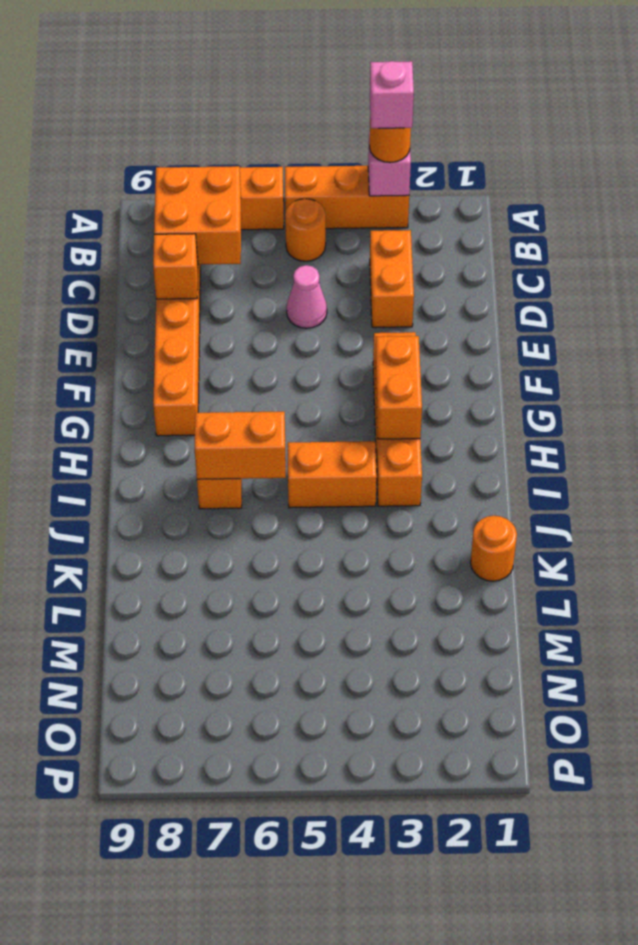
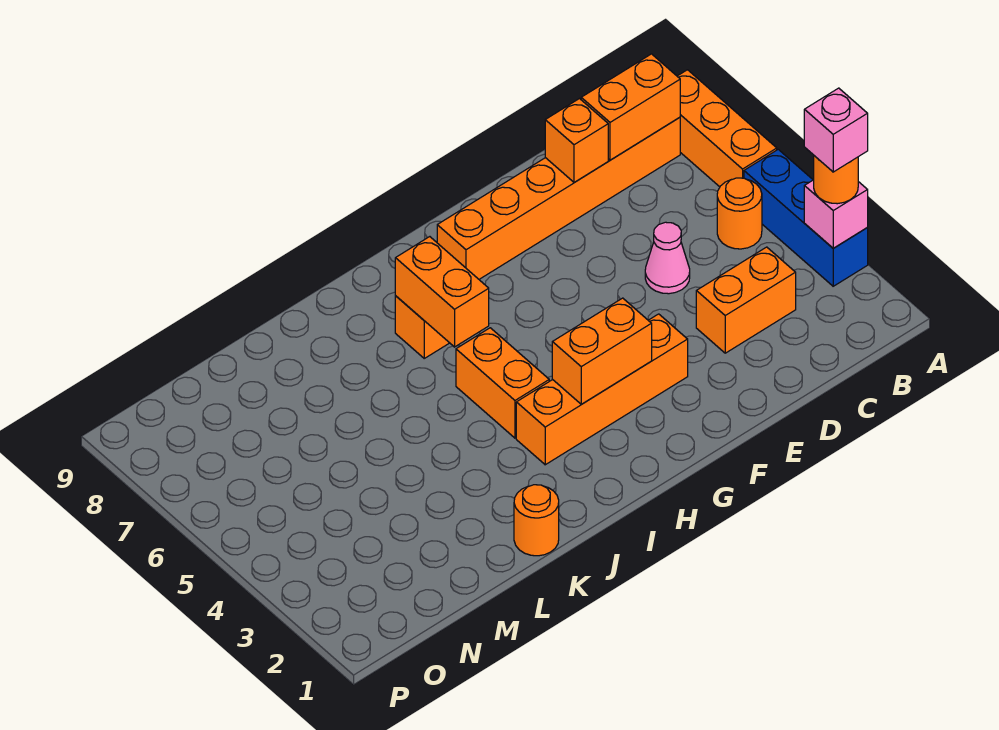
orange 1x3 brick [285,166,409,229] -> blue 1x3 brick [744,149,868,286]
orange 2x2 brick [154,166,241,264] -> orange 1x2 brick [581,54,680,160]

